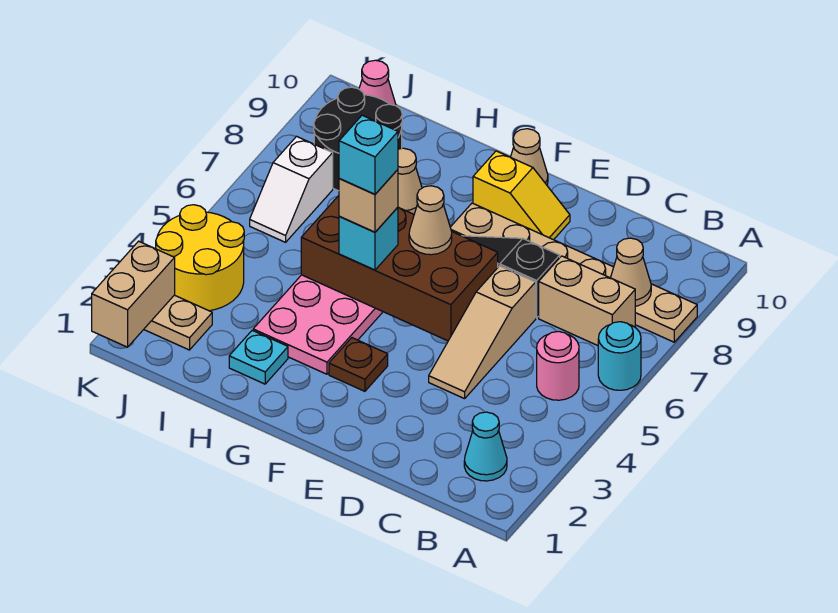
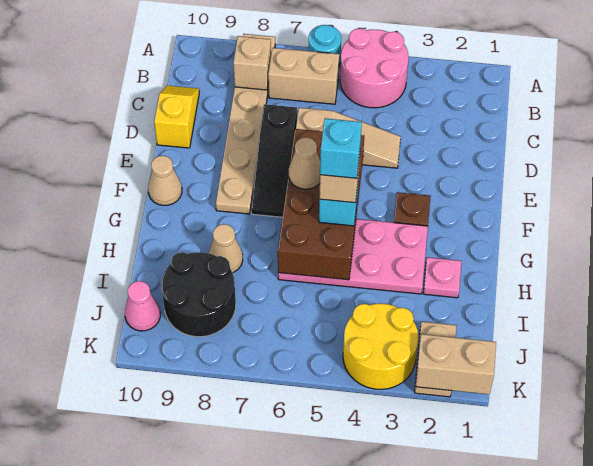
cyan 1x1 cone [464,412,507,481] -> none
pink 1x1 round brick [537,331,579,400] -> pink 2x2 round brick [340,28,408,108]
tan 1x2 brick [539,256,635,346] -> tan 1x2 brick turned to [268,48,339,104]
tan 1x1 cone [611,238,651,306] -> tan 1x1 brick [233,36,271,90]
yellow 1x2 slope [473,151,570,240] -> yellow 1x2 slope moved to [154,86,199,148]
cyan 1x1 plate [229,330,288,384] -> pink 1x1 plate [423,257,461,298]
white 1x2 slope [250,136,333,242] -> none

